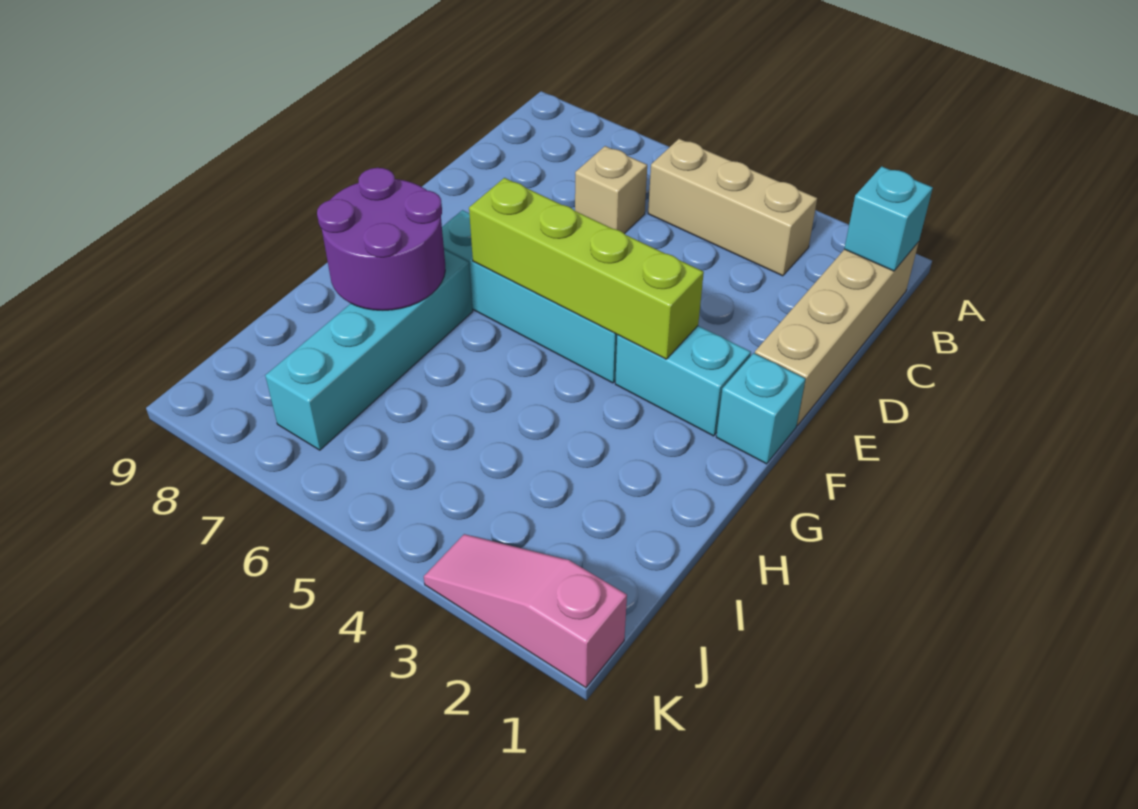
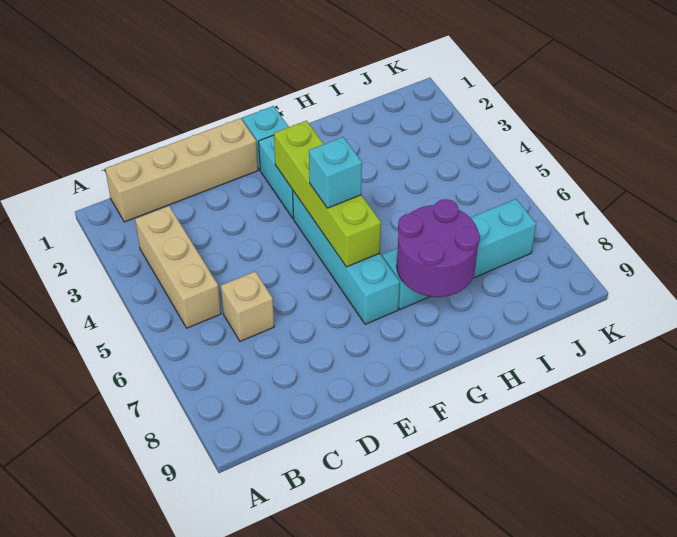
cyan 1x1 brick [844,166,933,271] -> cyan 1x1 brick moved to [309,137,362,208]
pink 1x3 slope [424,534,627,688] -> none

